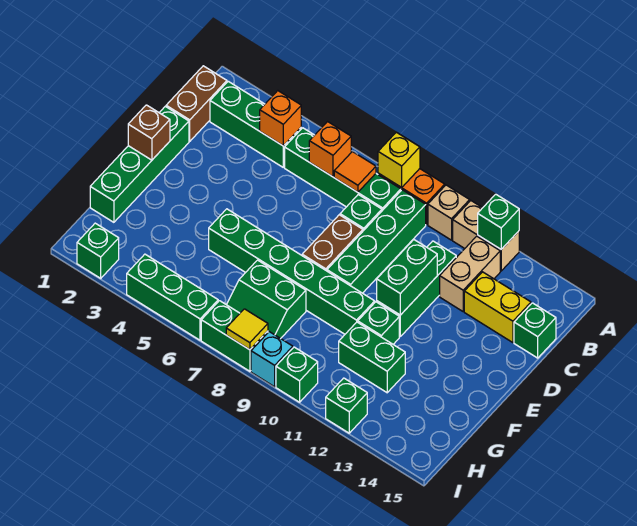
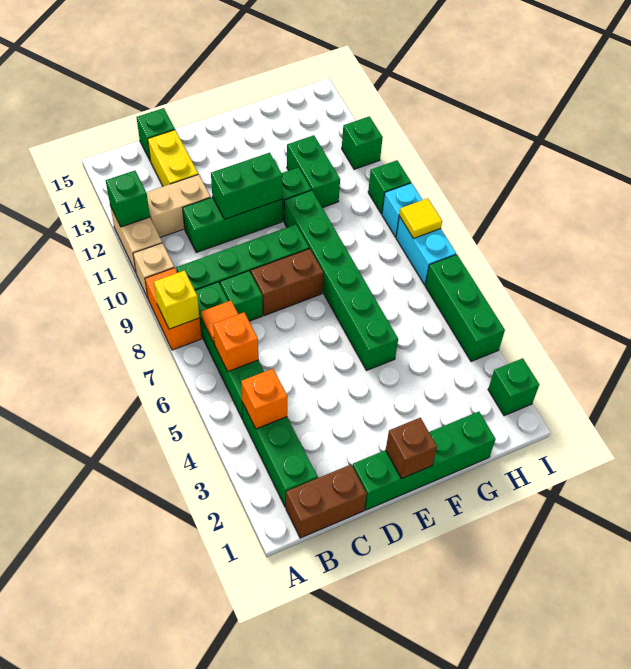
green 2x2 slope [227,260,306,339] -> none
green 1x2 brick [201,301,268,371] -> cyan 1x2 brick [396,216,456,285]

